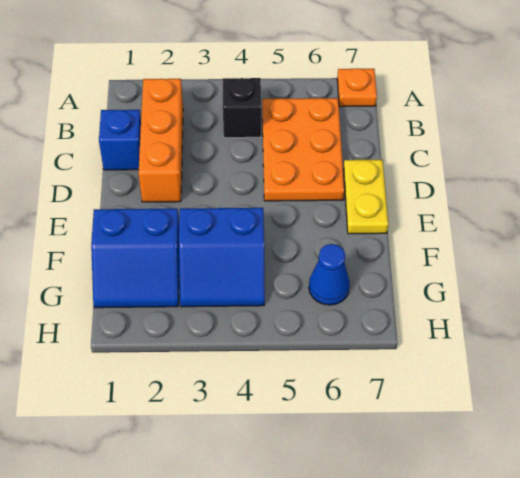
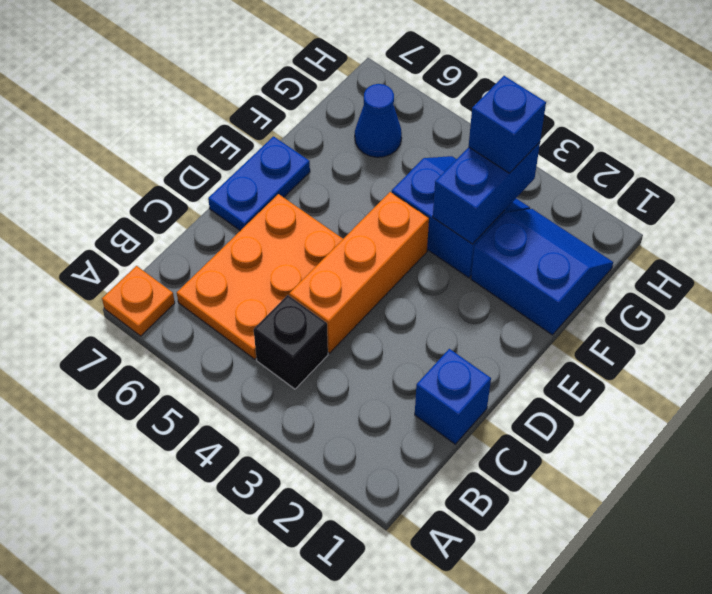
orange 1x3 brick [139,79,183,202] -> orange 1x3 brick moved to [289,192,429,353]
yellow 1x2 plate [343,160,388,234] -> blue 1x2 plate [208,136,310,231]
none -> blue 1x2 brick [433,142,540,244]
none -> blue 1x1 brick [469,76,546,173]

